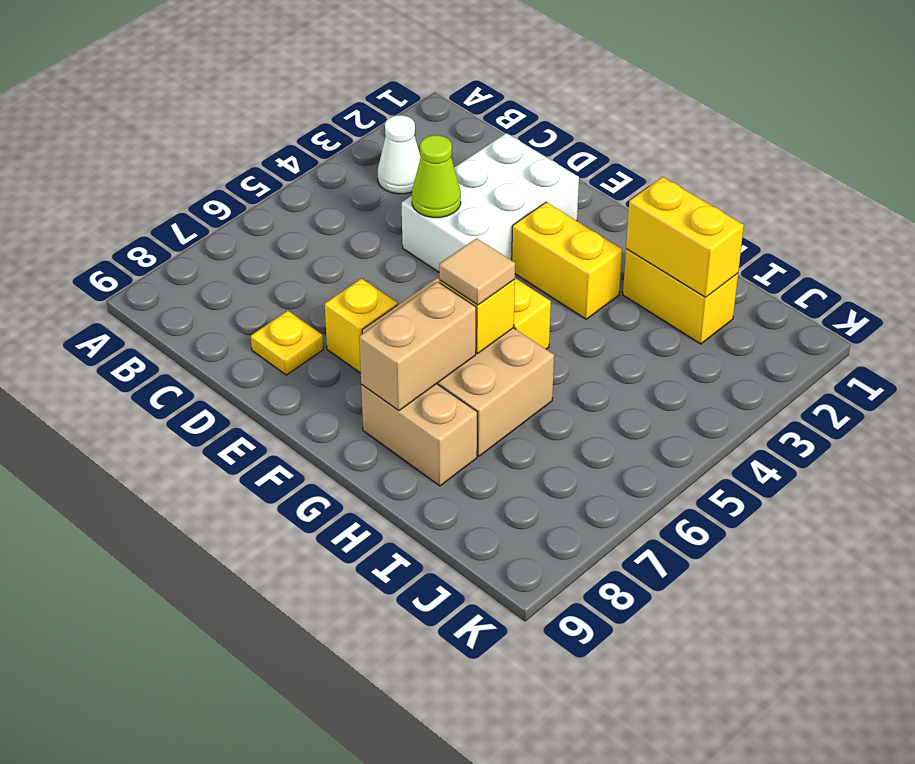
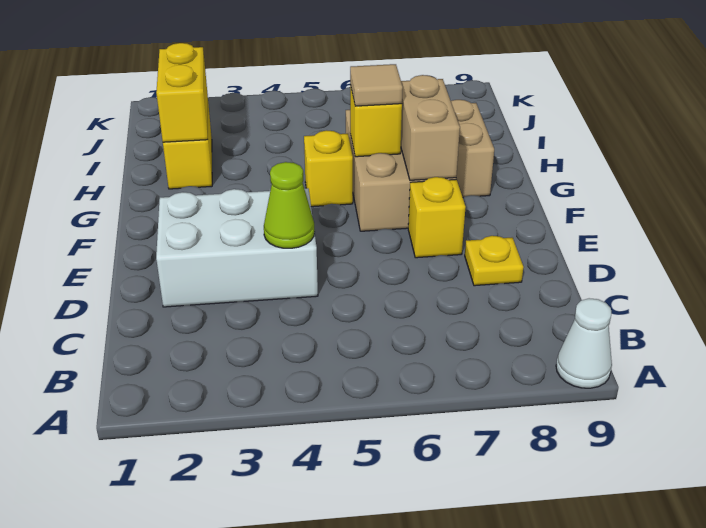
white 1x1 cone [378,115,421,194] -> white 1x1 cone moved to [556,298,612,388]
yellow 1x2 brick [512,202,622,319] -> none
tan 1x2 brick [359,282,476,411] -> tan 1x2 brick turned to [401,75,460,180]

